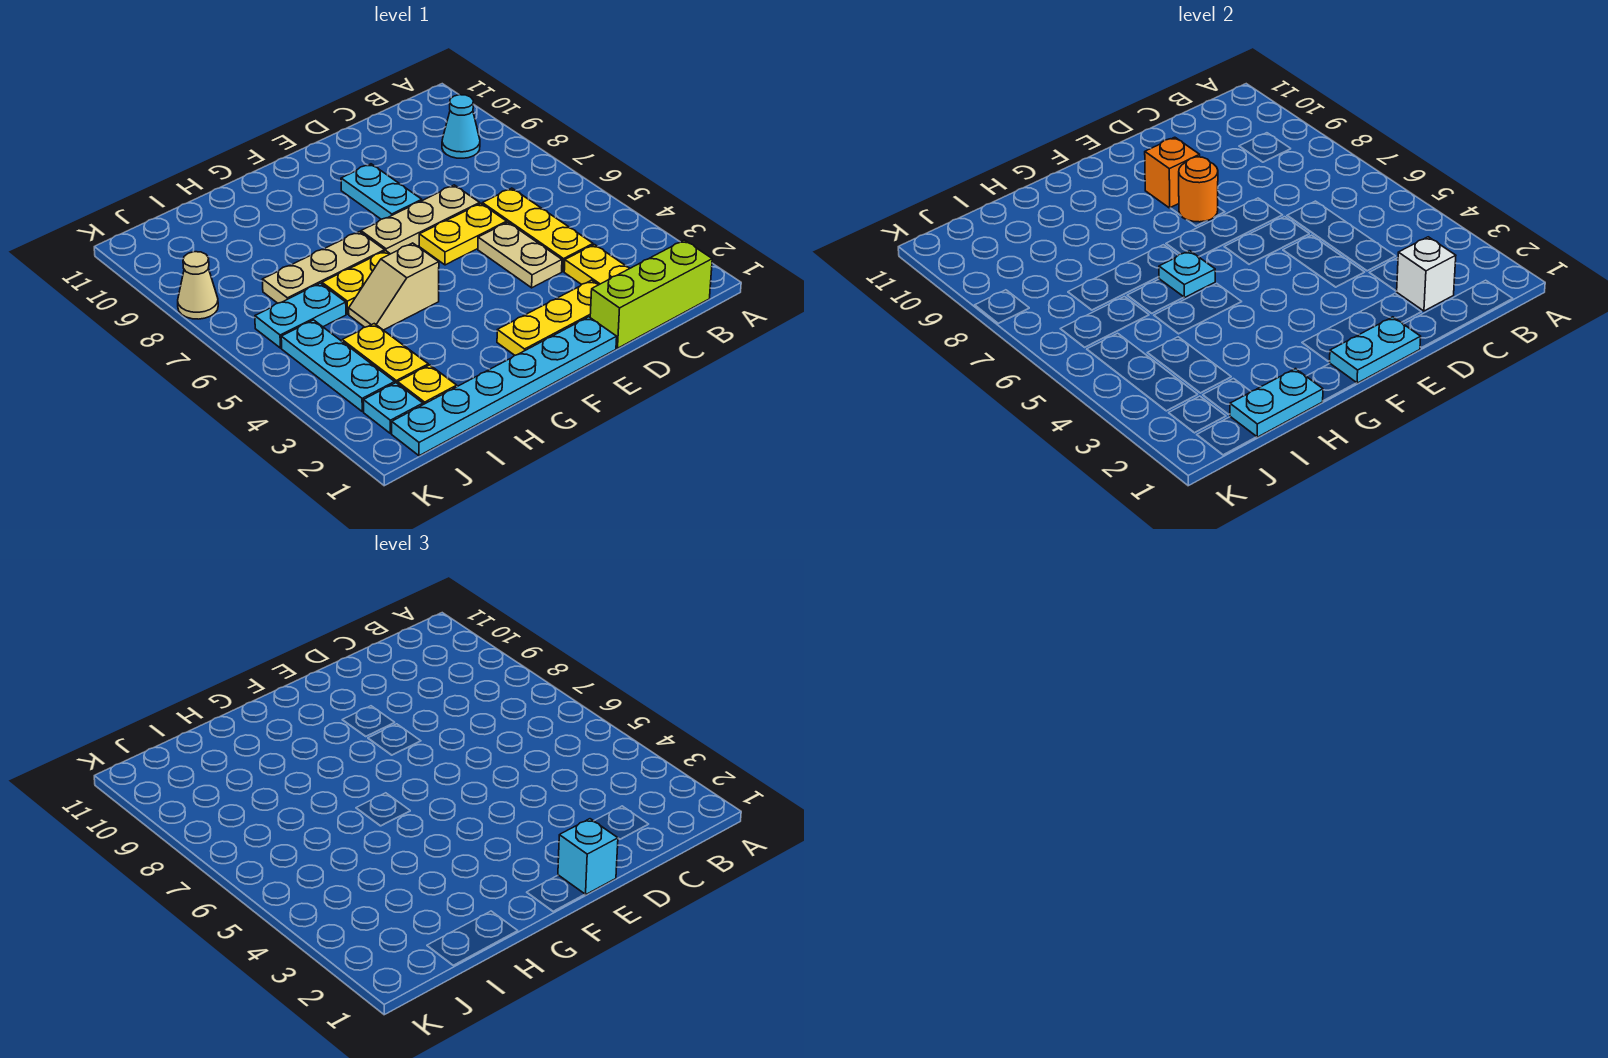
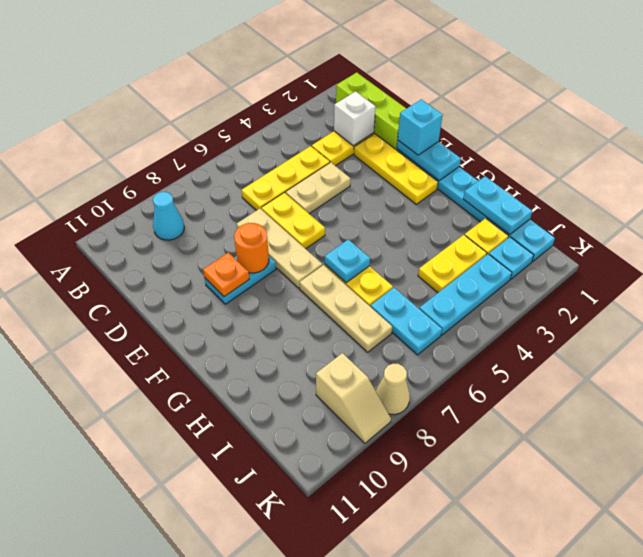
orange 1x1 brick [1145,137,1200,208] -> orange 1x1 plate [203,253,249,297]
tan 1x2 slope [349,243,439,330] -> tan 1x2 slope moved to [316,353,391,443]

